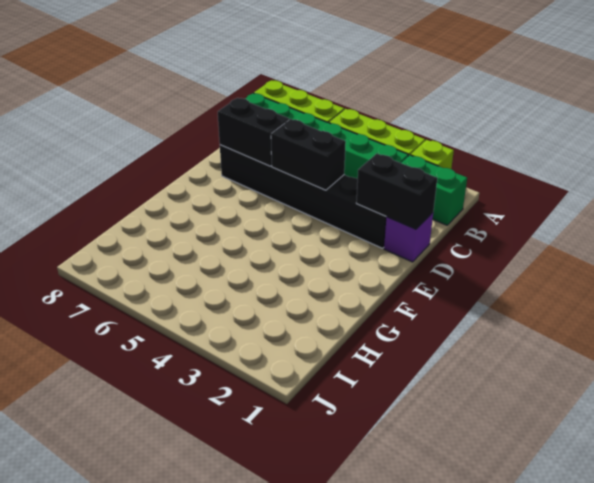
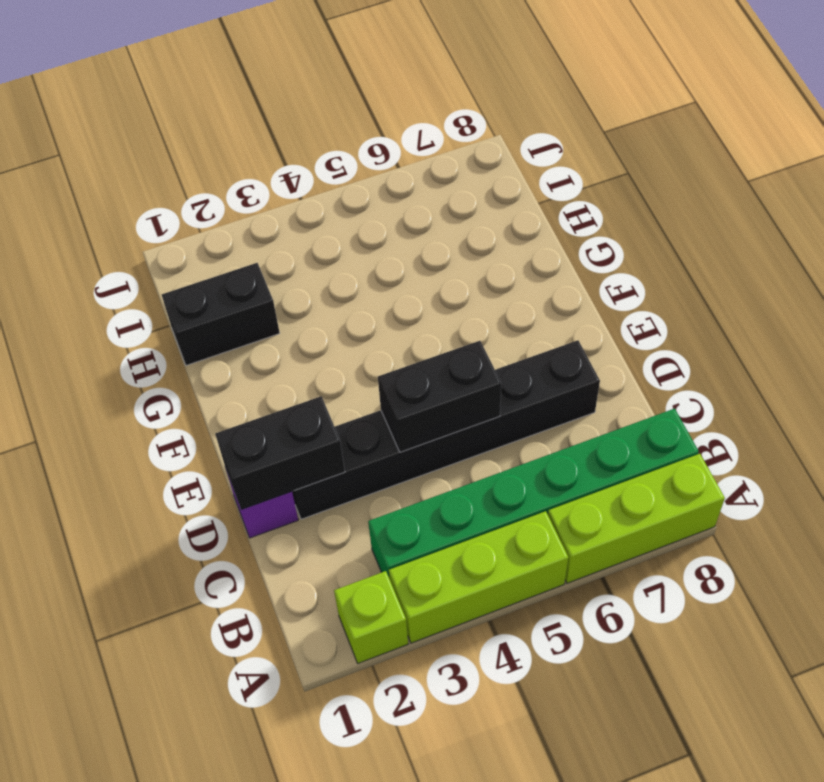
green 1x2 brick [402,155,467,225] -> none
black 1x2 brick [218,98,289,166] -> black 1x2 brick moved to [162,263,280,365]

